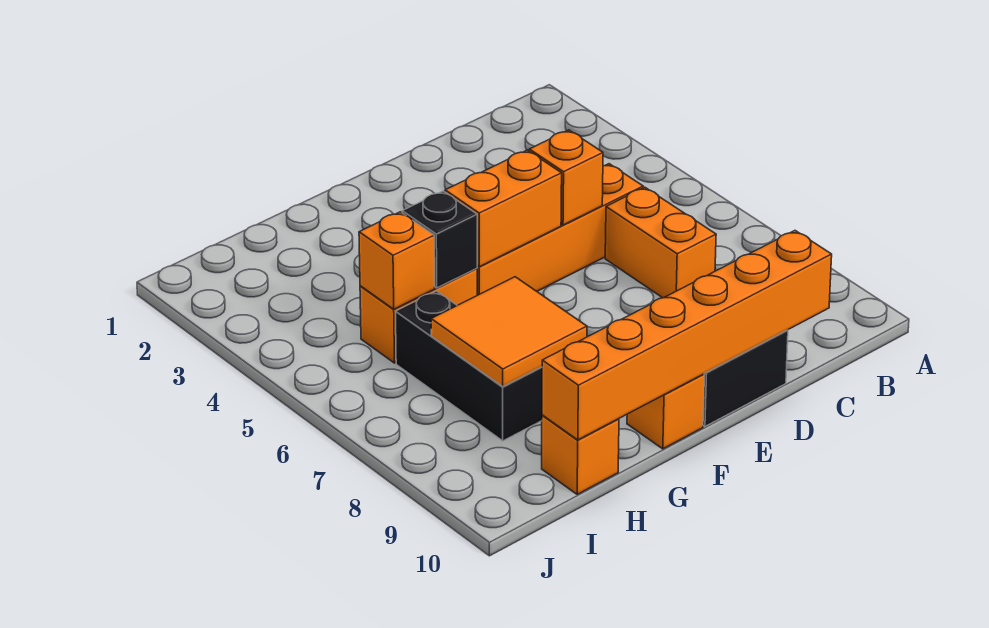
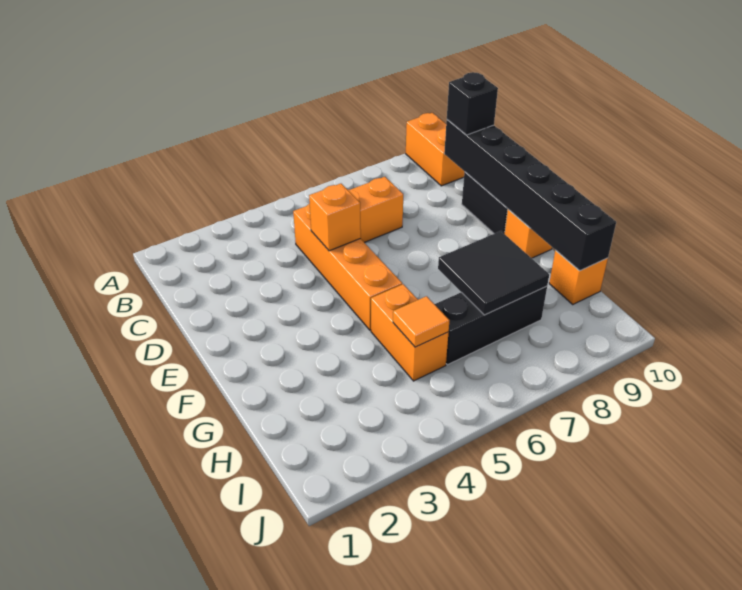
orange 1x6 brick [542,231,832,440] -> black 1x6 brick [444,120,616,271]
orange 1x2 brick [445,150,562,267] -> orange 1x2 brick moved to [406,113,465,186]
black 1x1 brick [402,191,477,288] -> black 1x1 brick moved to [447,72,498,135]
orange 2x2 tile [431,277,587,387] -> black 2x2 tile [438,231,549,315]
orange 1x1 brick [359,212,435,309] -> orange 1x1 tile [393,296,449,347]

